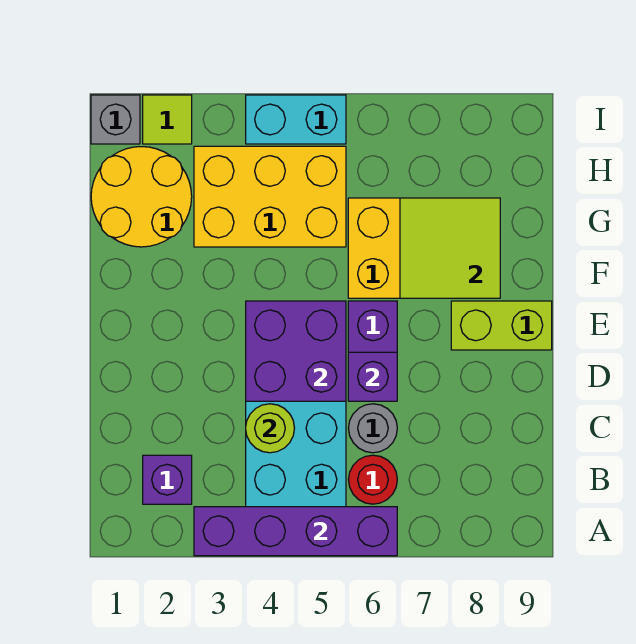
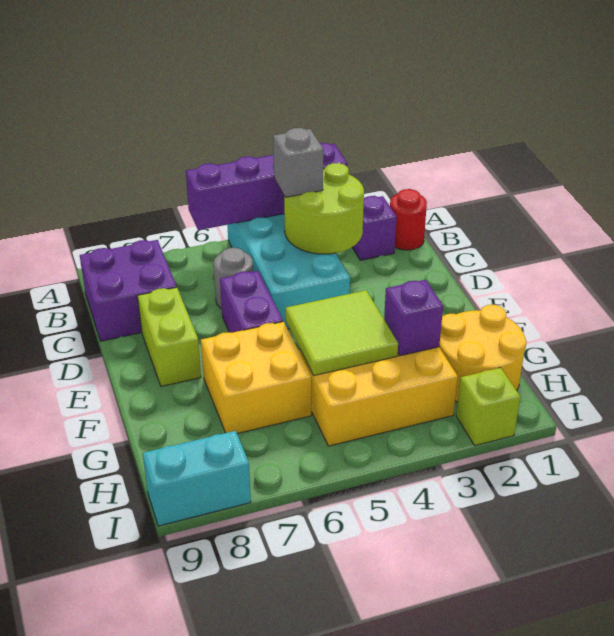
red 1x1 round brick [348,455,397,504] -> red 1x1 round brick moved to [390,189,427,250]
lime 1x1 round brick [246,404,294,453] -> lime 2x2 round brick [284,163,364,254]
purple 2x2 brick [246,301,346,401] -> purple 2x2 brick moved to [80,240,177,341]
purple 1x1 brick [348,352,397,401] -> purple 1x1 brick moved to [384,280,443,356]
lime 1x2 brick [451,301,552,350] -> lime 1x2 brick turned to [138,287,201,386]
lime 2x2 tile [400,198,500,298] -> lime 2x2 tile moved to [286,290,398,376]
grey 1x1 brick [91,95,140,144] -> grey 1x1 brick moved to [273,128,323,197]
lime 1x1 tile [143,95,192,144] -> lime 1x1 brick [456,368,520,446]
cyan 1x2 brick [246,95,346,144] -> cyan 1x2 brick moved to [143,431,251,526]

